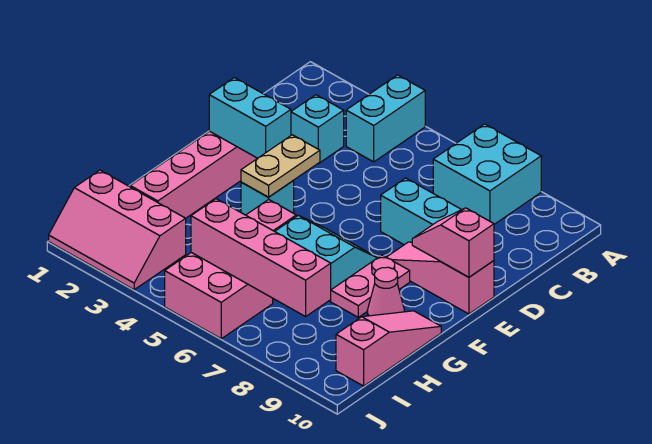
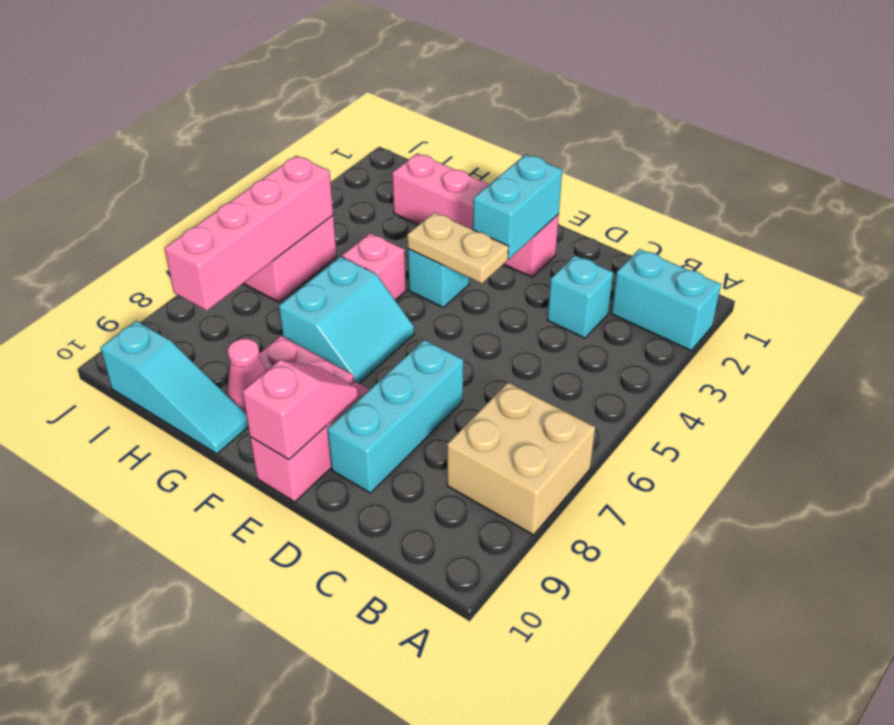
cyan 1x2 brick [346,75,425,162] -> cyan 1x2 brick moved to [611,249,721,351]
cyan 2x2 brick [433,124,541,224] -> tan 2x2 brick [447,383,595,535]
pink 1x3 slope [336,311,441,386] -> cyan 1x3 slope [101,321,248,454]
pink 2x3 slope [49,170,186,290] -> none

